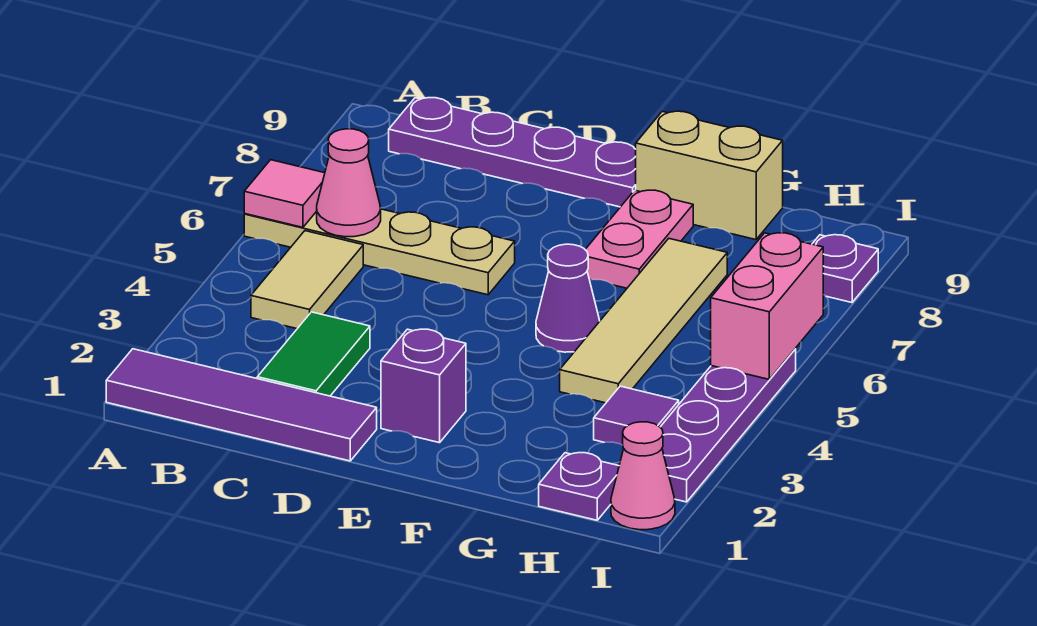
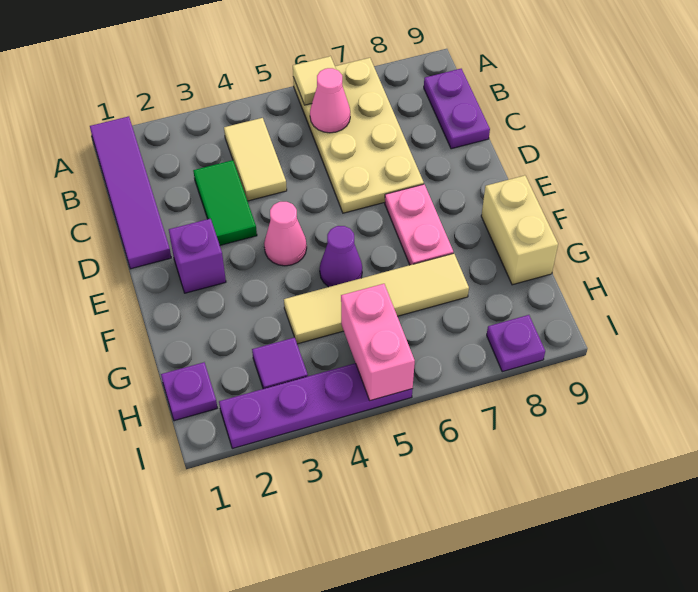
tan 1x4 plate [244,209,515,295] -> tan 2x4 plate [293,58,424,213]
pink 1x1 tile [244,160,325,227] -> tan 1x1 tile [293,56,336,105]
tan 1x2 tile [251,231,363,329] -> tan 1x2 tile turned to [224,118,287,201]
purple 1x4 plate [389,98,636,207] -> purple 1x2 plate [424,69,490,149]
green 1x2 tile [257,312,370,396] -> green 1x2 tile turned to [193,160,257,245]
pink 1x2 plate [585,190,693,288] -> pink 1x2 plate turned to [385,184,453,265]
pink 1x1 cone [611,422,675,530] -> pink 1x1 cone moved to [264,202,307,266]
pink 1x2 brick [711,233,823,379] -> pink 1x2 brick turned to [341,284,415,401]

